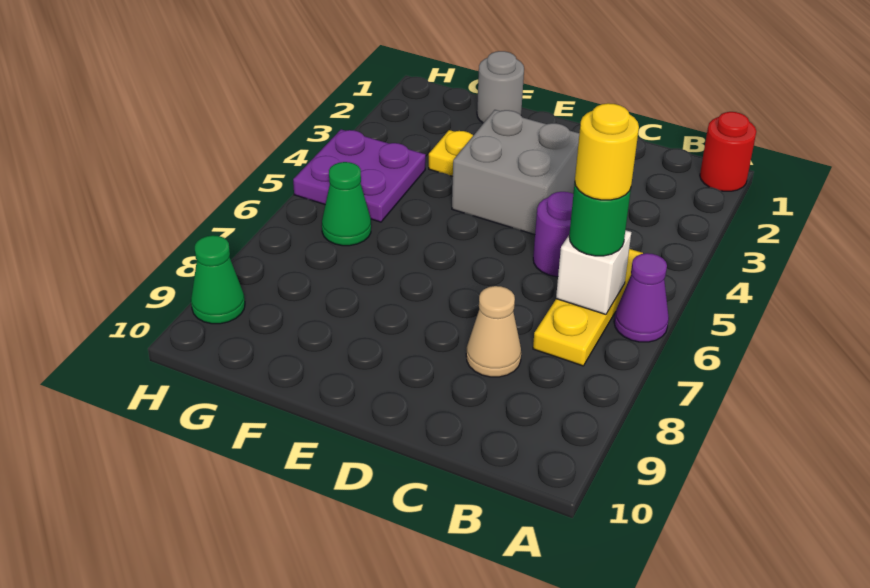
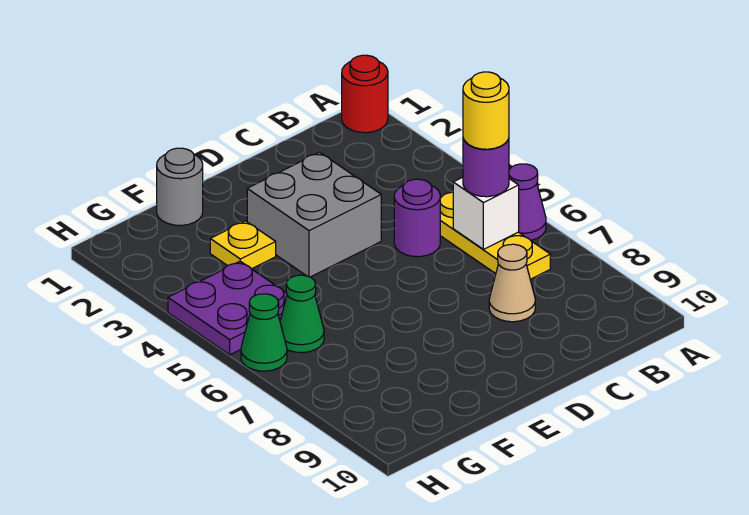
green 1x1 round brick [569,184,631,256] -> purple 1x1 round brick [463,139,509,197]
green 1x1 cone [191,235,245,324] -> green 1x1 cone moved to [241,294,287,371]

